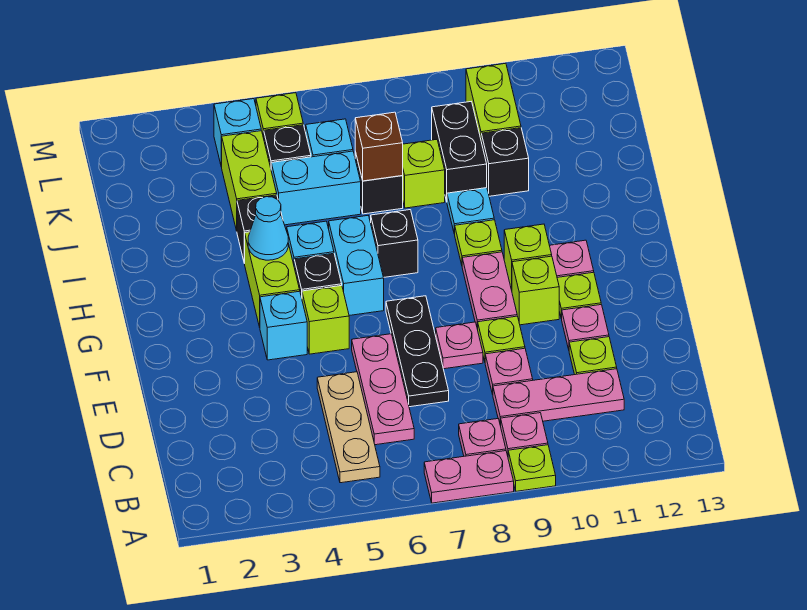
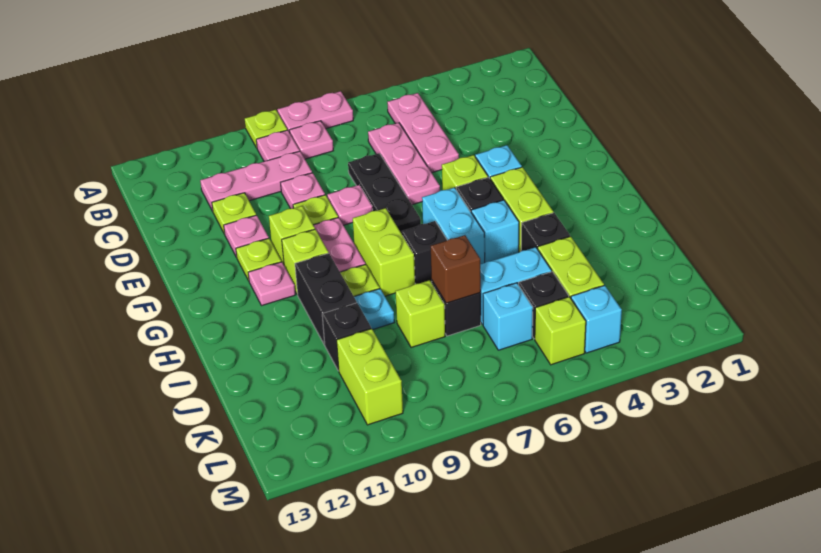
tan 1x3 plate [317,372,380,483] -> pink 1x3 plate [387,93,459,173]
none -> lime 1x2 brick [353,208,415,296]
cyan 1x1 cone [248,197,288,260] -> none
black 1x2 brick [432,102,487,201] -> black 1x2 brick moved to [295,253,357,345]

